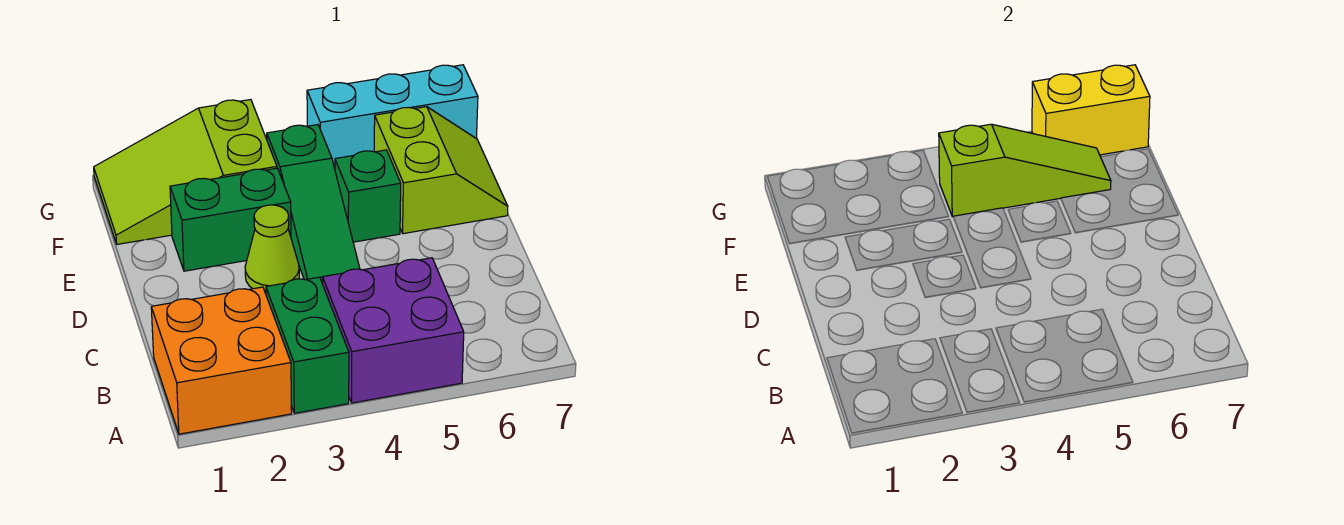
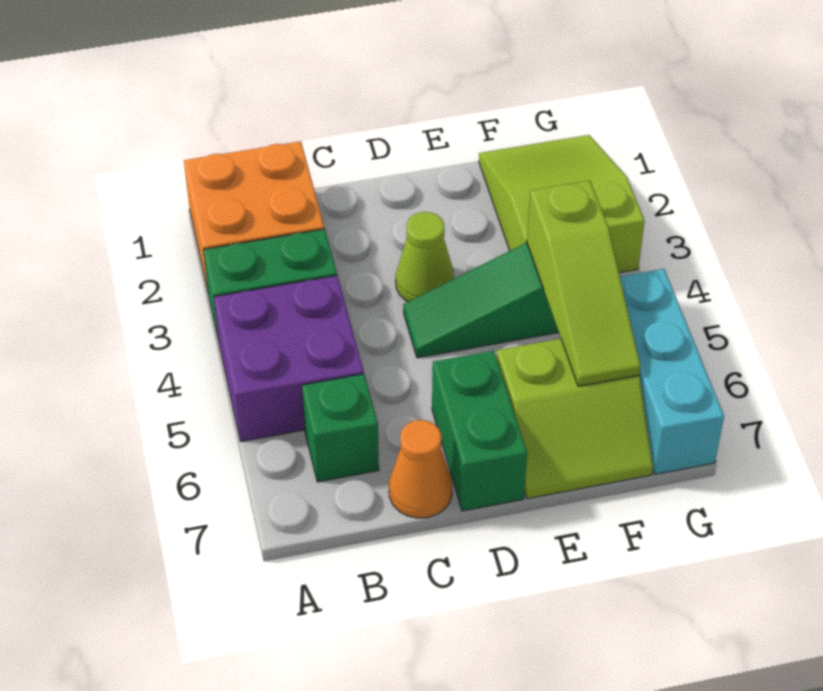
none -> orange 1x1 cone [389,420,452,518]
green 1x2 brick [170,168,291,271] -> green 1x2 brick moved to [432,351,527,511]
green 1x1 brick [335,150,401,242] -> green 1x1 brick moved to [302,374,379,482]
yellow 1x2 brick [1032,65,1150,155] -> none

